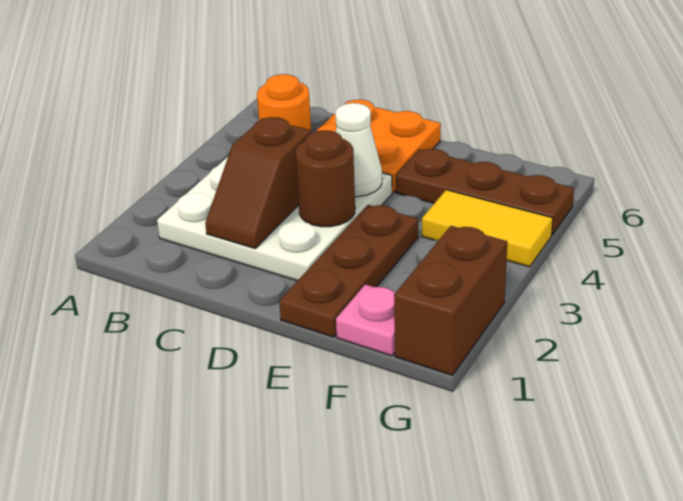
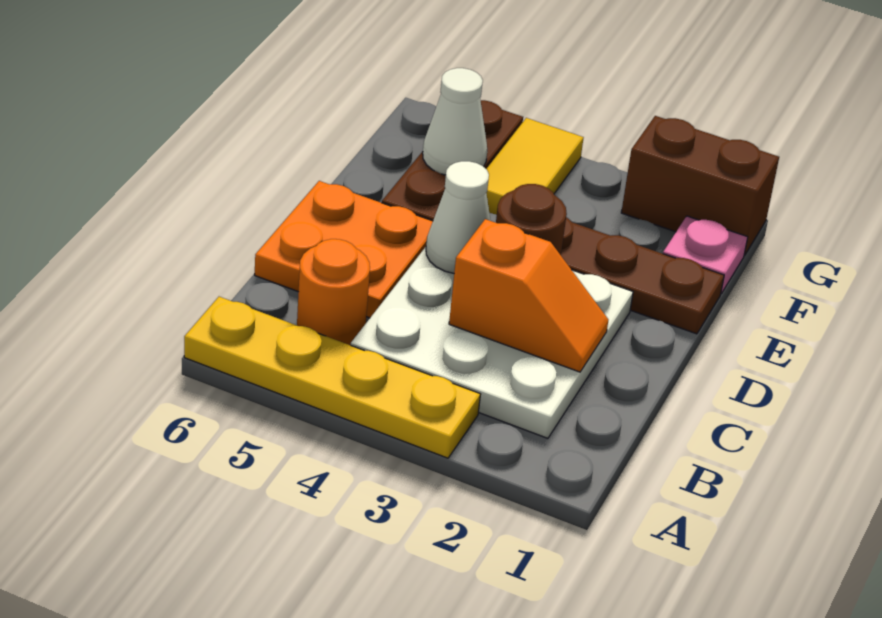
none -> yellow 1x4 plate [184,297,481,458]
brown 1x2 slope [205,117,311,248] -> orange 1x2 slope [449,219,608,372]
none -> white 1x1 cone [423,68,487,175]

